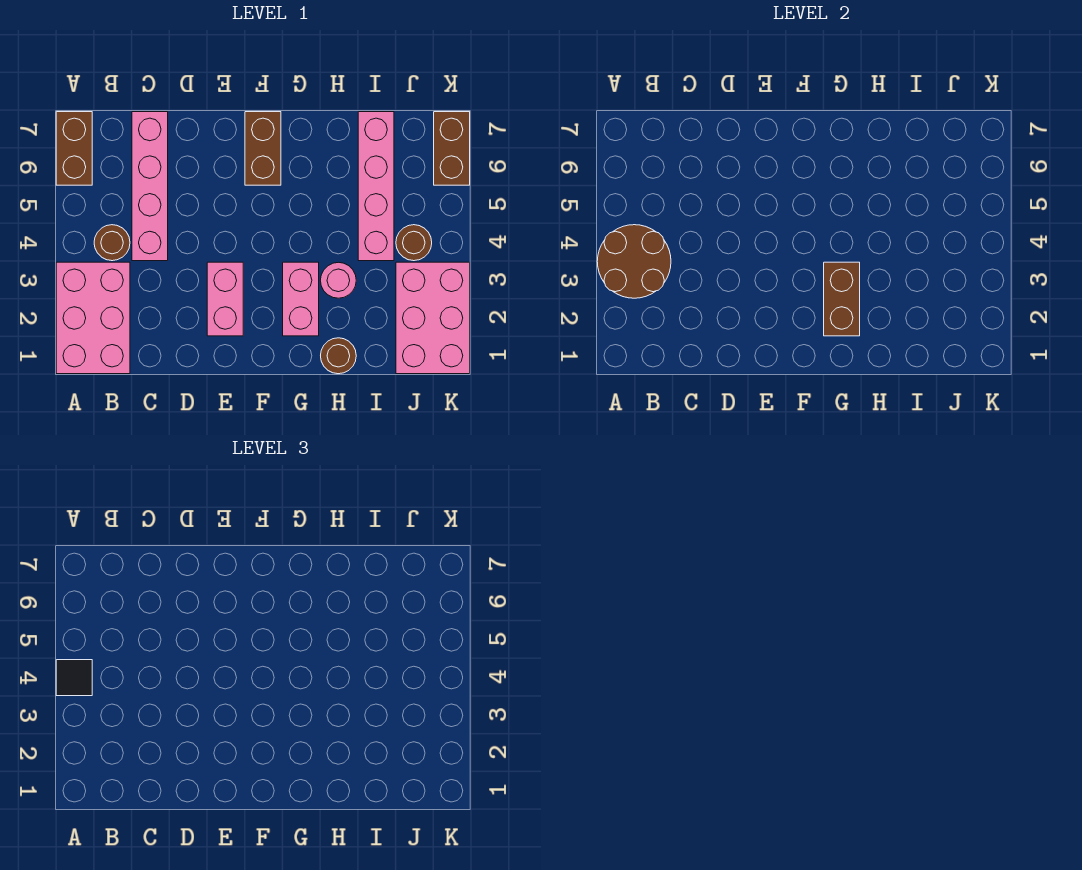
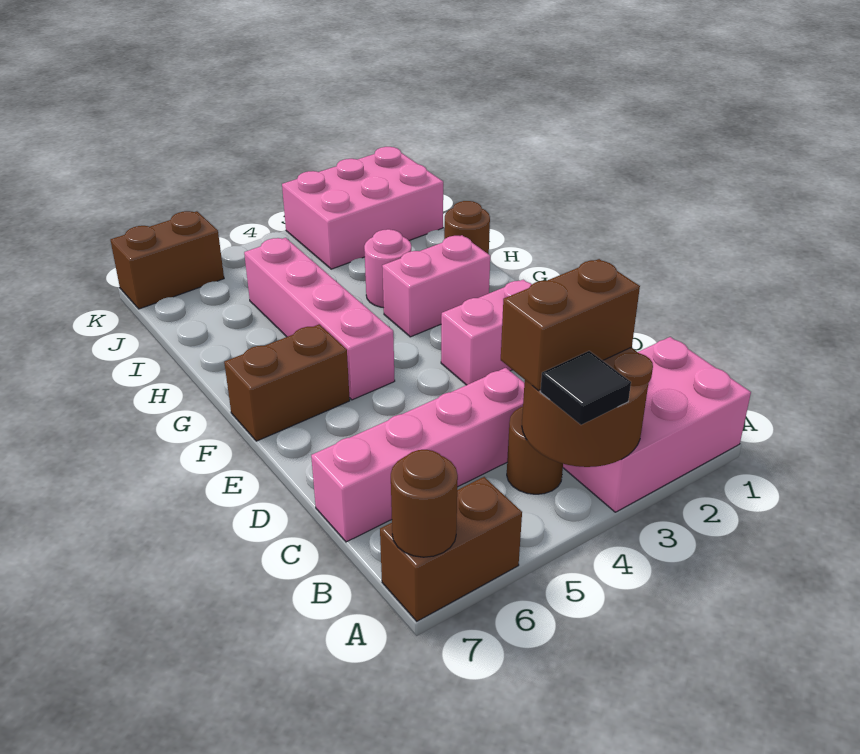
brown 1x2 brick [824,262,860,336] -> brown 1x2 brick moved to [501,259,640,391]
pink 1x4 brick [358,112,394,261] -> pink 1x4 brick turned to [244,238,395,400]
brown 1x1 round brick [396,225,432,261] -> brown 1x1 round brick moved to [391,450,458,557]

